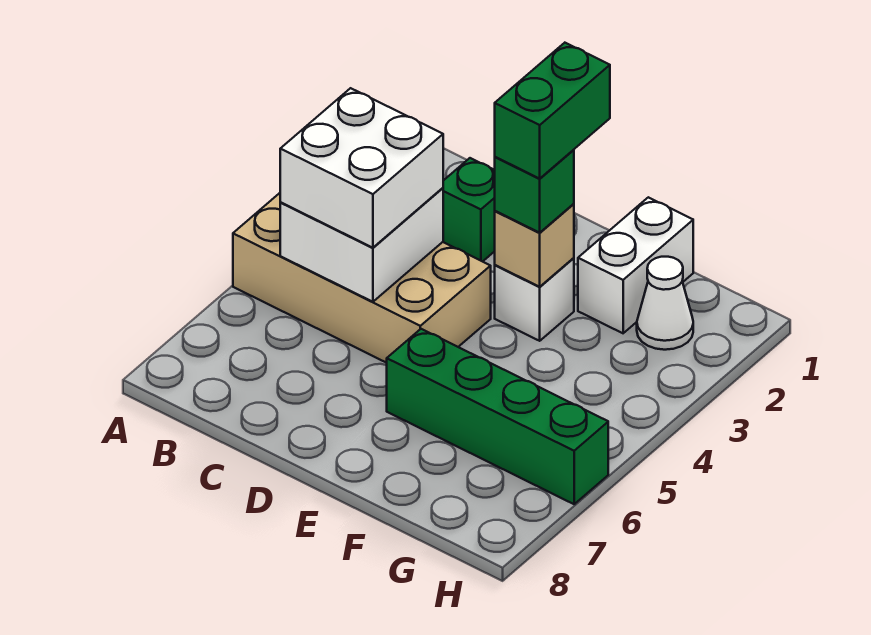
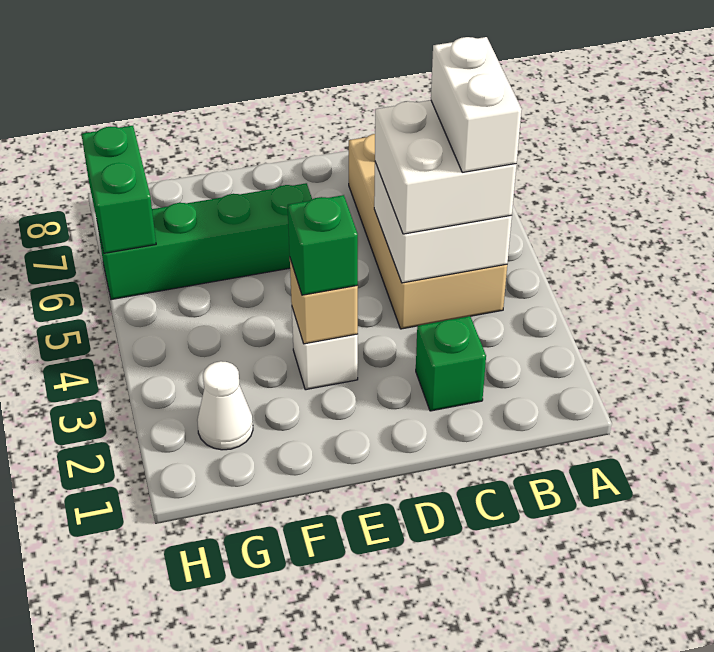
tan 2x4 brick [233,193,491,363] -> tan 2x4 brick turned to [349,134,507,329]
green 1x2 brick [495,43,610,179] -> green 1x2 brick moved to [81,126,156,253]
white 1x2 brick [578,197,693,333] -> white 1x2 brick moved to [431,37,522,172]

